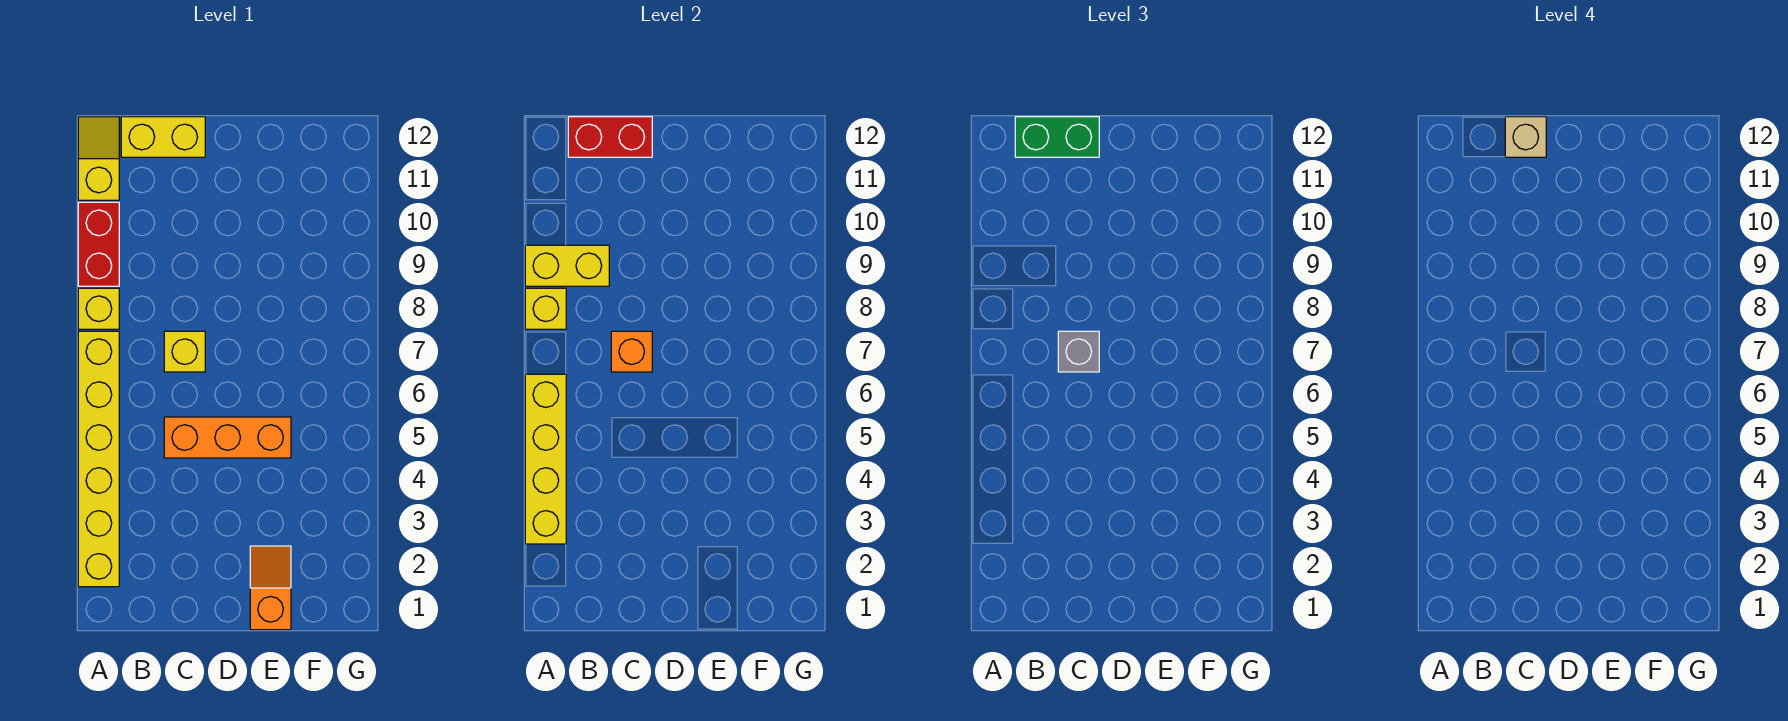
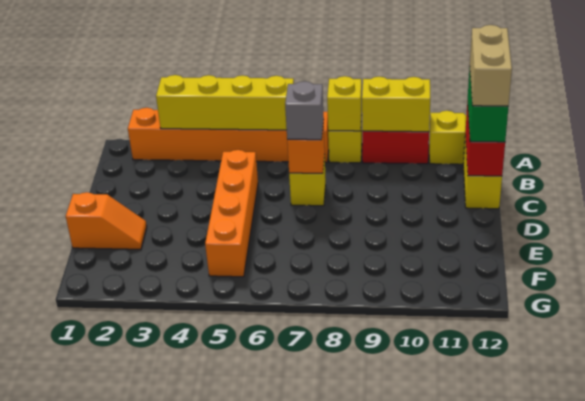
yellow 1x6 brick [78,331,119,587] -> orange 1x6 brick [128,108,329,162]
yellow 1x2 brick [525,245,609,286] -> yellow 1x2 brick turned to [362,77,430,132]
orange 1x3 brick [164,417,291,458] -> orange 1x4 brick [205,150,258,277]
tan 1x1 brick [1505,117,1546,157] -> tan 1x2 brick [470,25,512,106]

